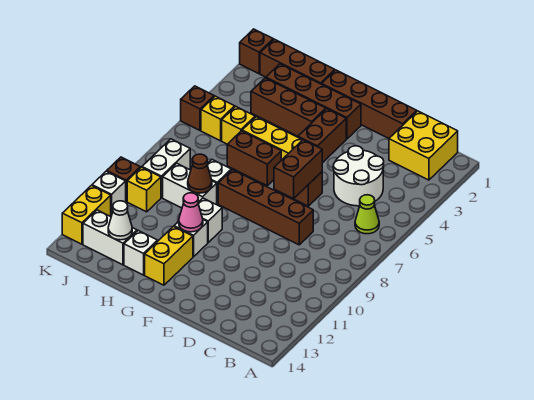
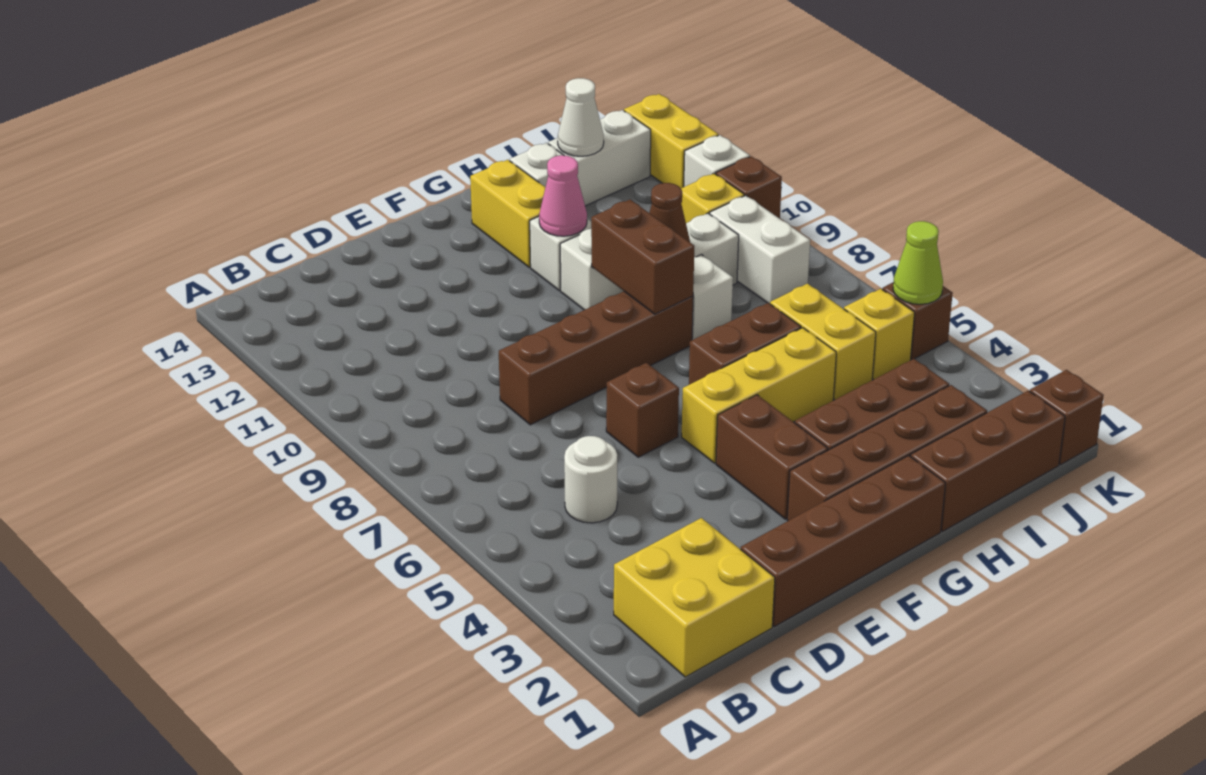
lime 1x1 cone [355,195,379,234] -> lime 1x1 cone moved to [893,221,943,304]
white 2x2 round brick [333,146,384,206] -> white 1x1 round brick [564,436,617,523]
brown 1x2 brick [274,140,322,199] -> brown 1x2 brick moved to [591,200,694,314]
yellow 1x1 brick [222,106,255,144] -> yellow 1x2 brick [770,283,876,400]

